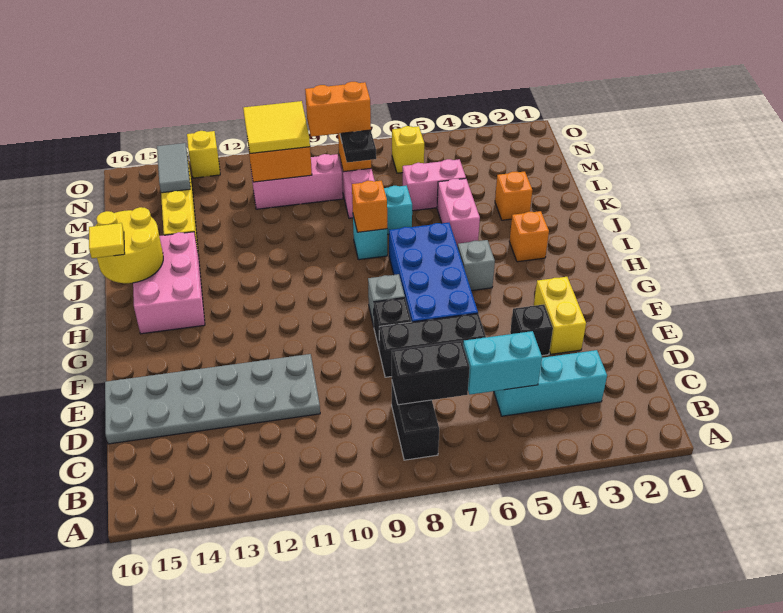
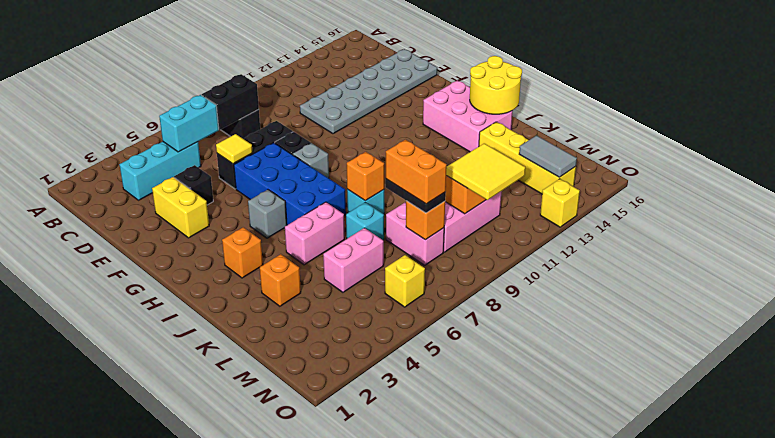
yellow 1x1 tile [89,223,125,258] -> yellow 1x1 tile moved to [216,134,253,164]
pink 1x2 brick [437,178,480,247] -> pink 1x2 brick turned to [285,202,345,265]
orange 1x2 brick [305,82,371,137] -> orange 1x2 brick turned to [386,140,447,204]

